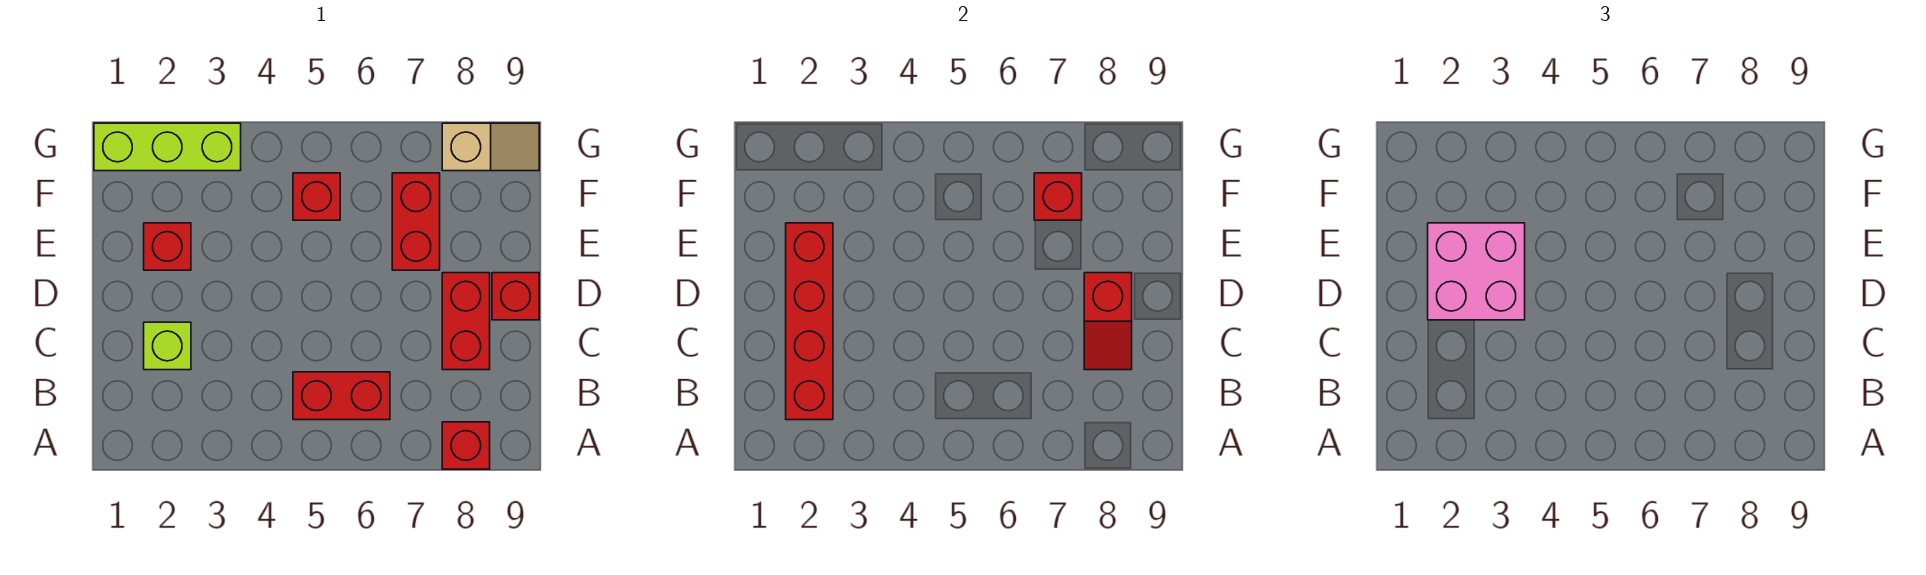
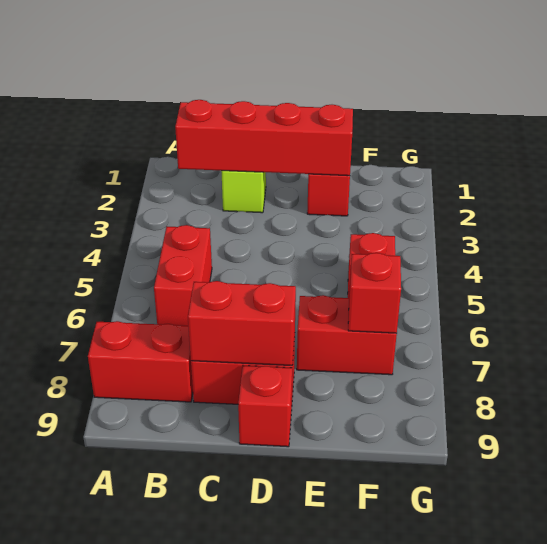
red 1x1 brick [442,422,490,469] -> red 1x2 brick [88,321,193,402]
red 1x2 slope [1084,273,1132,370] -> red 1x2 brick [188,281,296,366]
pink 2x2 brick [1428,223,1525,320] -> none
lime 1x3 brick [94,123,241,171] -> none
tan 1x2 slope [442,123,539,171] -> none

